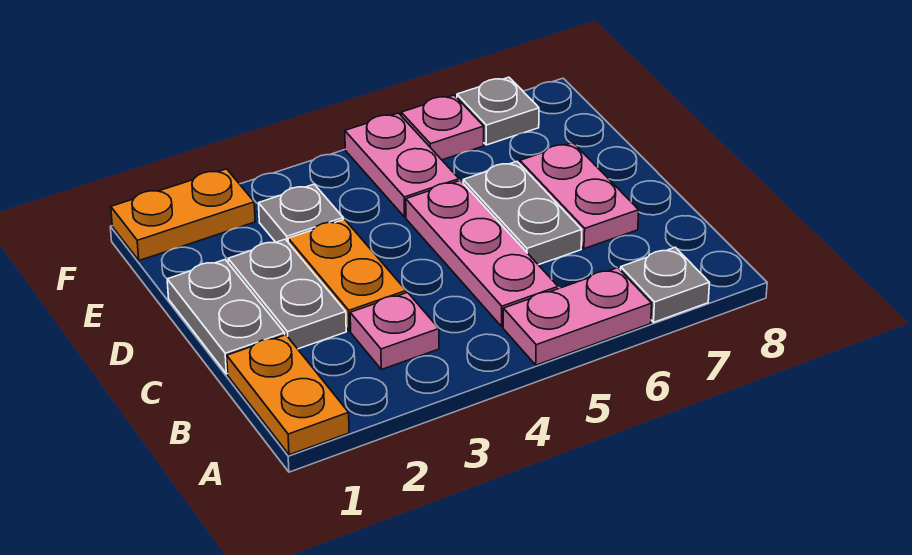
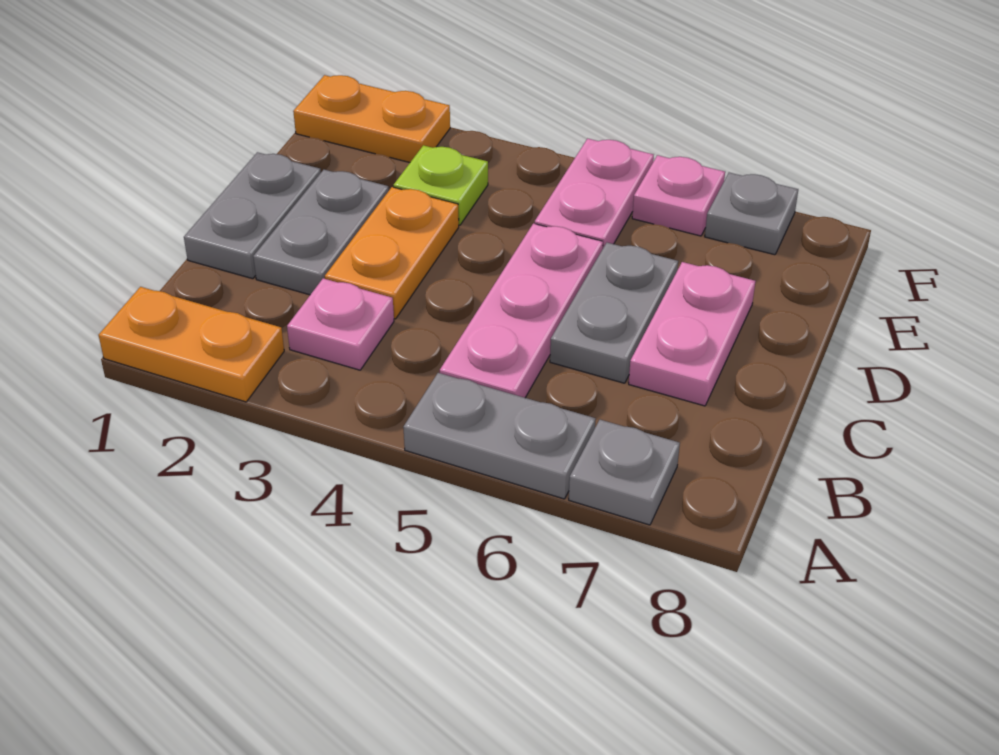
orange 1x2 plate [227,335,349,455] -> orange 1x2 plate turned to [99,287,284,402]
pink 1x2 plate [503,268,652,365] -> grey 1x2 plate [403,373,596,499]
grey 1x1 plate [259,184,343,242] -> lime 1x1 plate [393,145,488,225]

